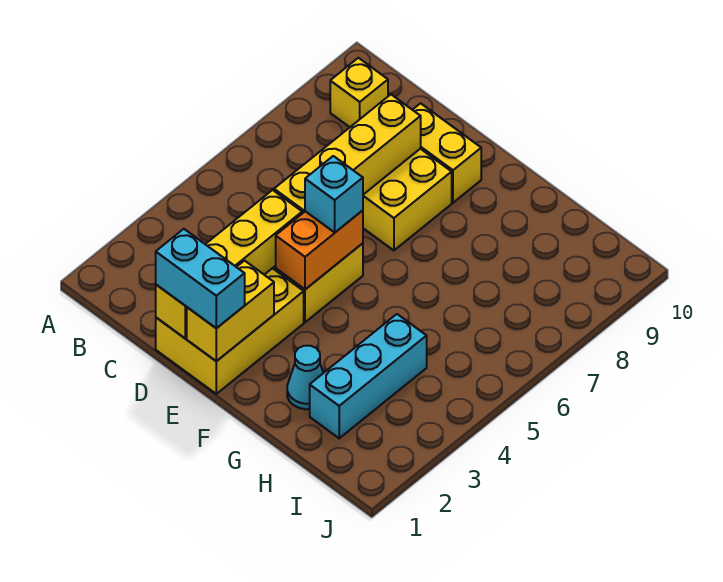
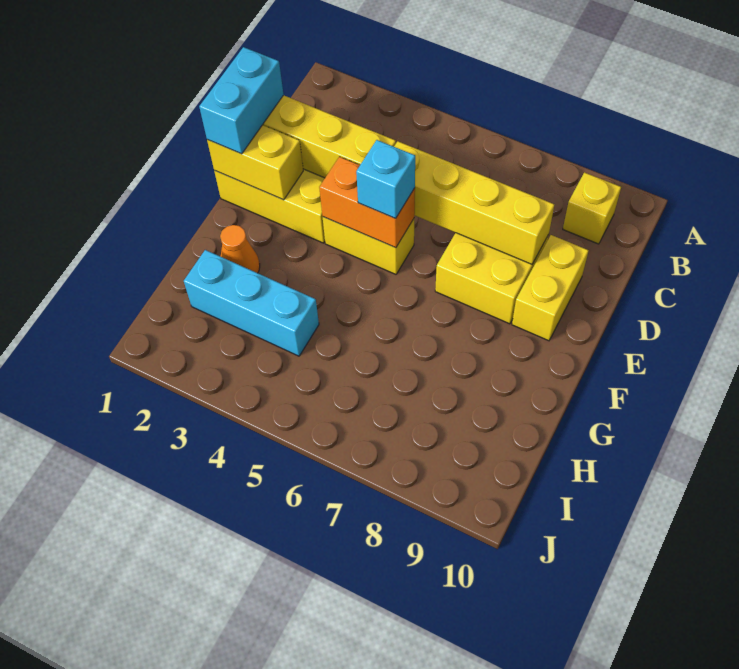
cyan 1x1 cone [287,346,323,409] -> orange 1x1 cone [220,225,260,273]

